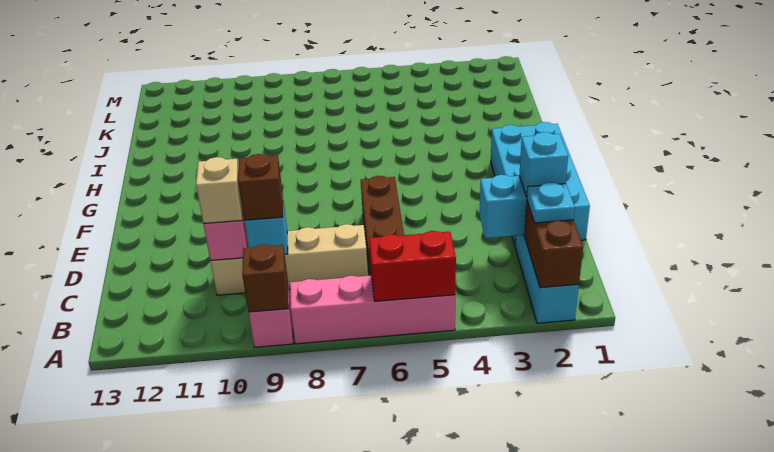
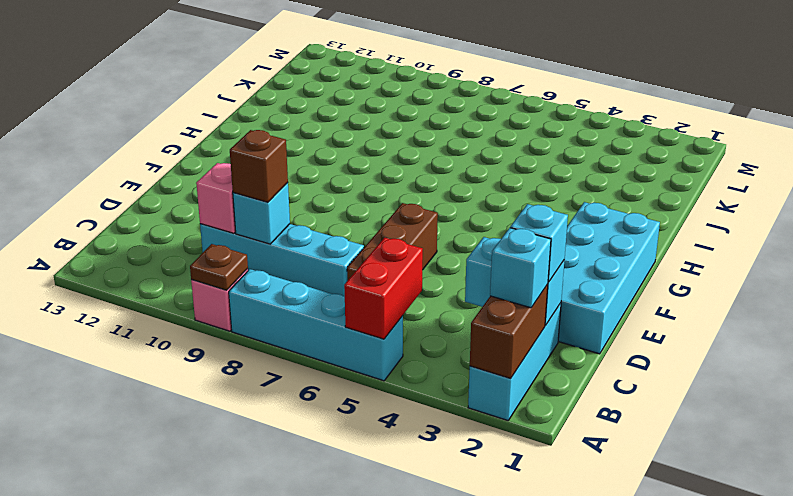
pink 1x4 brick [290,276,455,344] -> cyan 1x4 brick [229,269,403,381]
red 1x2 brick [369,231,456,301] -> red 1x2 brick turned to [344,237,423,339]
brown 1x1 brick [242,244,289,312] -> brown 1x1 plate [190,244,248,290]
cyan 1x1 plate [527,182,575,223] -> cyan 1x1 brick [490,228,551,308]
tan 1x4 brick [210,224,368,295] -> cyan 1x4 brick [200,224,364,297]
tan 1x1 brick [196,157,243,224] -> none

